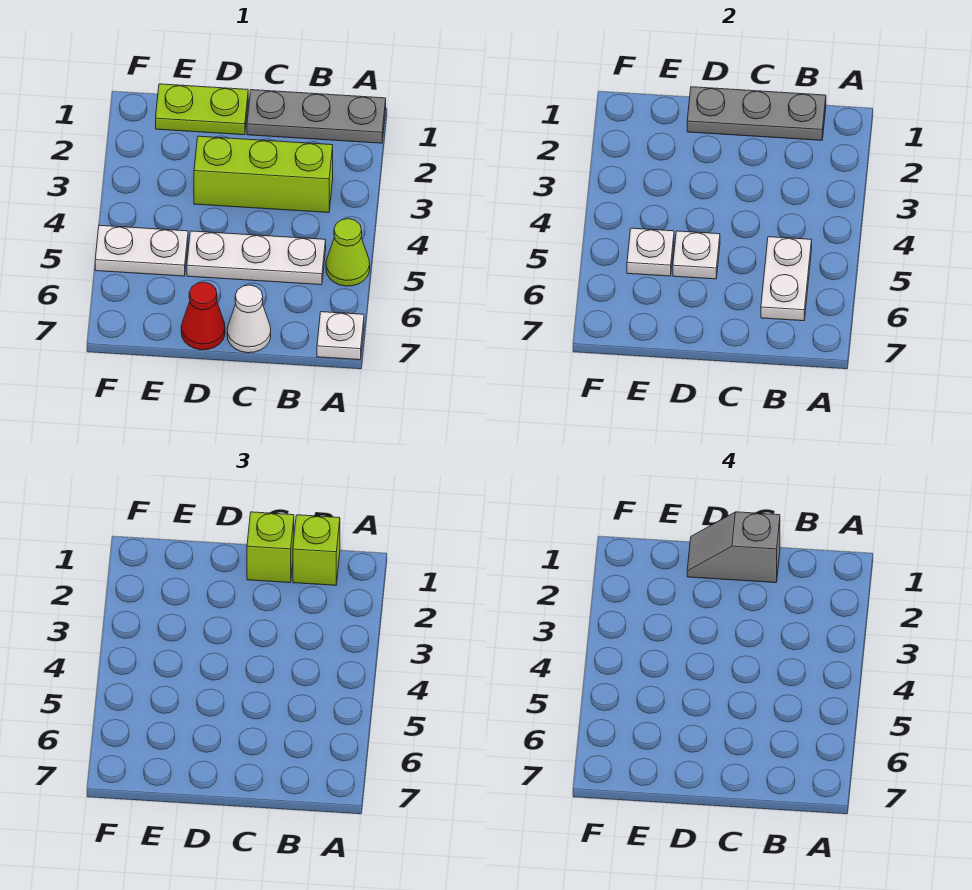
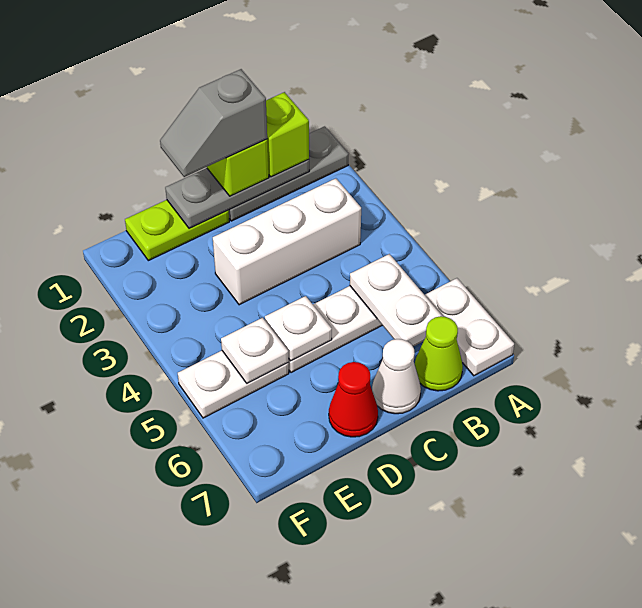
lime 1x1 cone [326,219,370,286] -> lime 1x1 cone moved to [414,316,463,391]
white 1x1 plate [317,312,364,360] -> white 1x2 plate [425,278,514,376]
lime 1x3 brick [194,136,333,213] -> white 1x3 brick [213,178,361,305]

